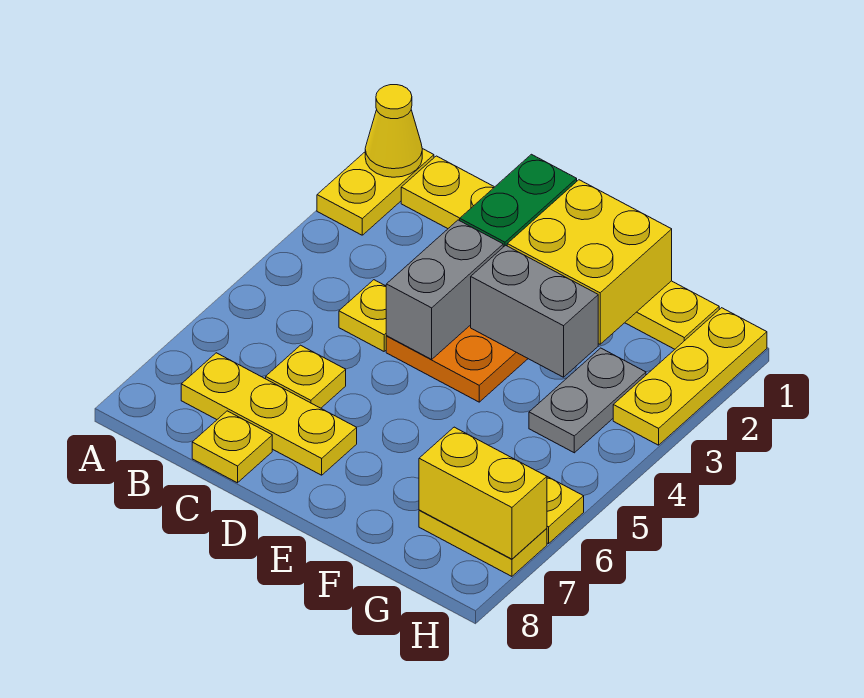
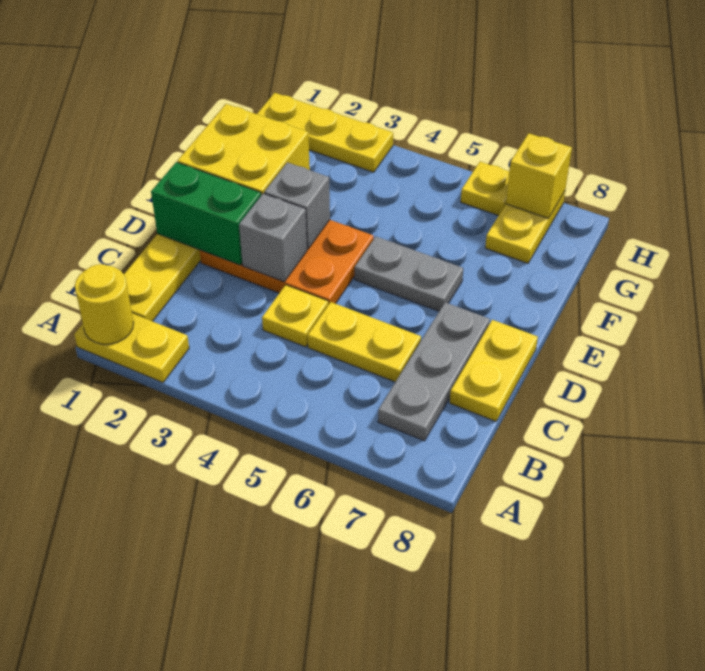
yellow 1x1 cone [365,85,422,177] -> yellow 1x1 round brick [75,264,134,344]
yellow 1x3 plate [181,353,357,475] -> grey 1x3 plate [378,302,490,441]
yellow 1x1 plate [266,345,346,408] -> yellow 1x2 plate [308,302,421,382]
yellow 1x1 plate [192,411,272,483] -> yellow 1x2 plate [450,320,538,421]
grey 1x2 brick [386,220,503,359] -> grey 1x1 brick [239,193,307,282]
grey 1x2 brick [471,245,598,377] -> grey 1x1 brick [264,162,330,249]
grey 1x2 plate [529,348,646,453] -> grey 1x2 plate moved to [355,237,463,311]
yellow 1x2 brick [419,427,547,559] -> yellow 1x1 brick [506,133,572,218]

